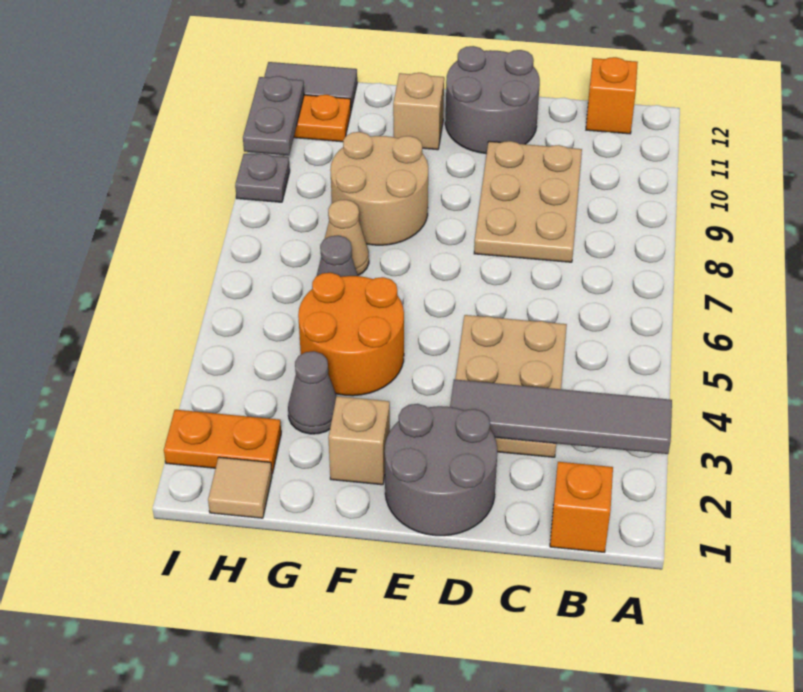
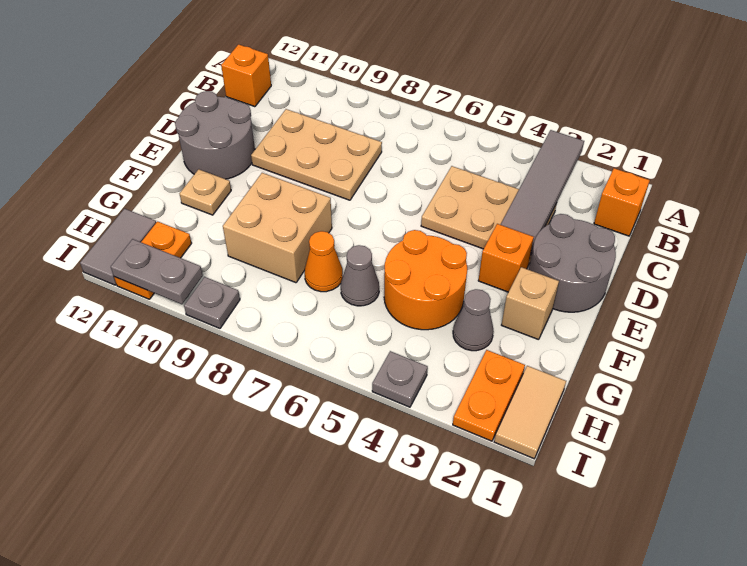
none -> orange 1x1 brick [478,224,534,292]
tan 2x2 round brick [330,132,428,245] -> tan 2x2 brick [223,173,332,283]
tan 1x1 brick [393,73,444,150] -> tan 1x1 plate [180,169,231,215]
tan 1x1 cone [325,200,369,275] -> orange 1x1 cone [305,231,343,292]
tan 1x1 tile [208,457,272,518] -> tan 1x2 tile [494,366,566,459]
none -> grey 1x1 plate [372,351,428,407]

